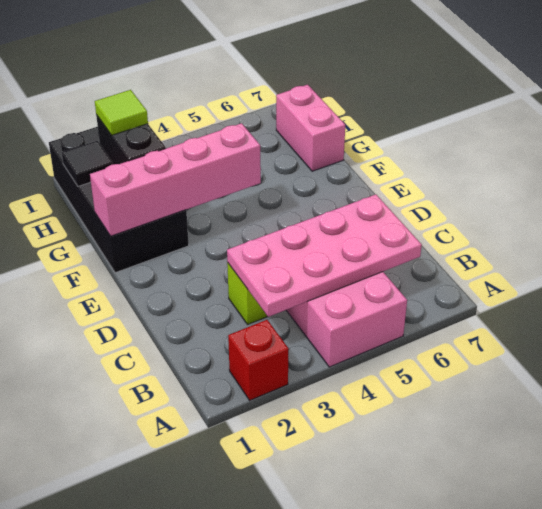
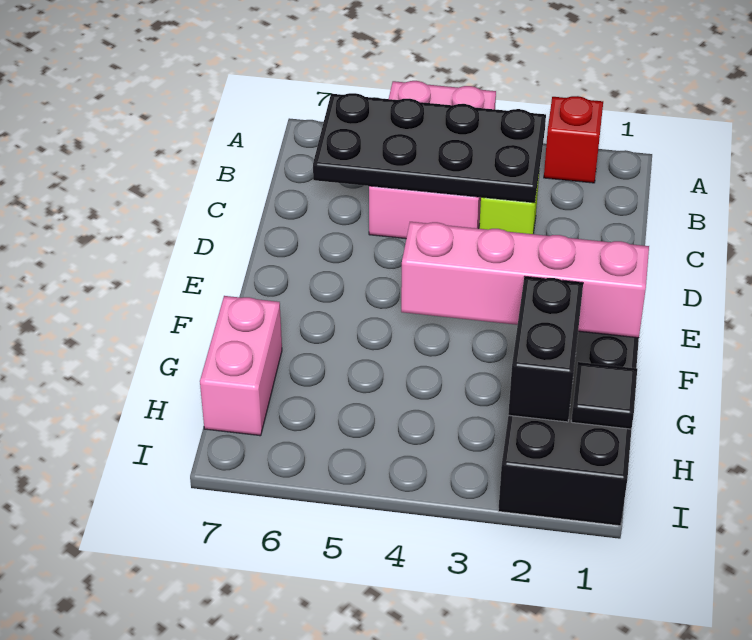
pink 2x4 plate [227,194,422,317] -> black 2x4 plate [313,93,546,203]
lime 1x1 tile [95,90,148,135] -> none

